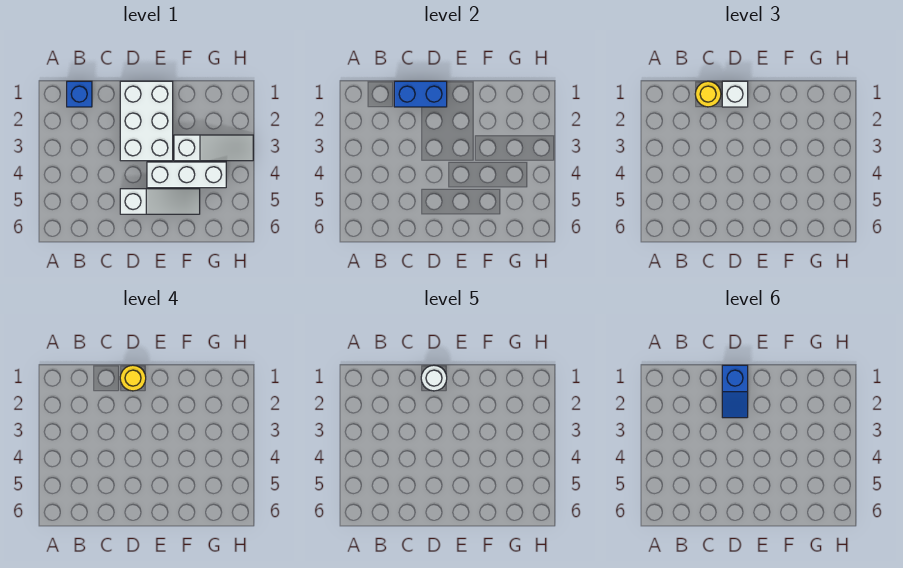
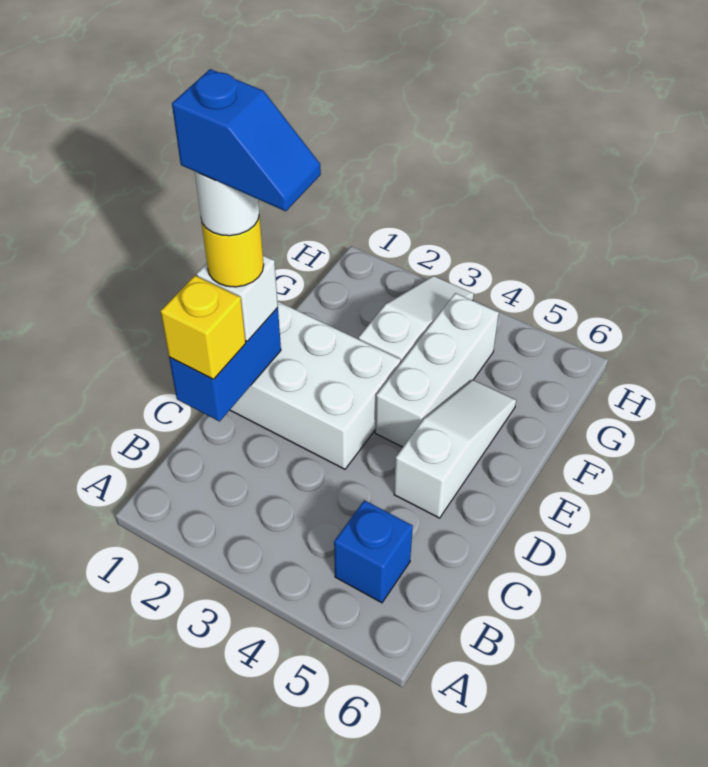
blue 1x1 brick [67,81,92,107] -> blue 1x1 brick moved to [334,500,413,603]
yellow 1x1 round brick [695,81,721,107] -> yellow 1x1 brick [161,276,246,379]

